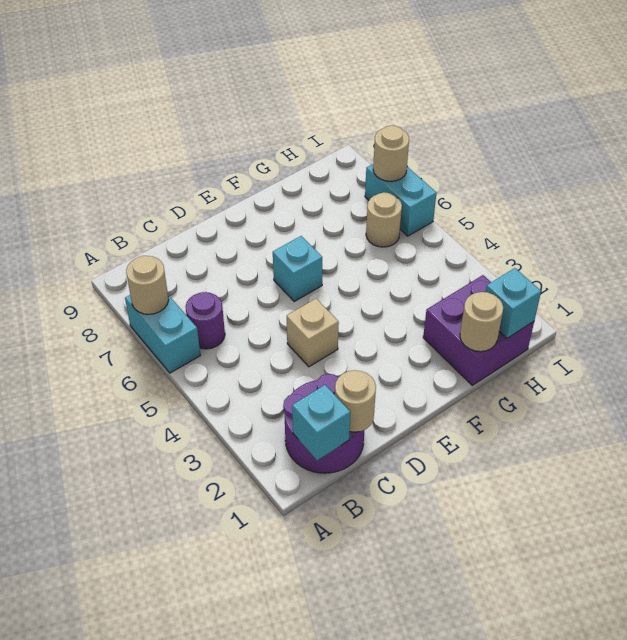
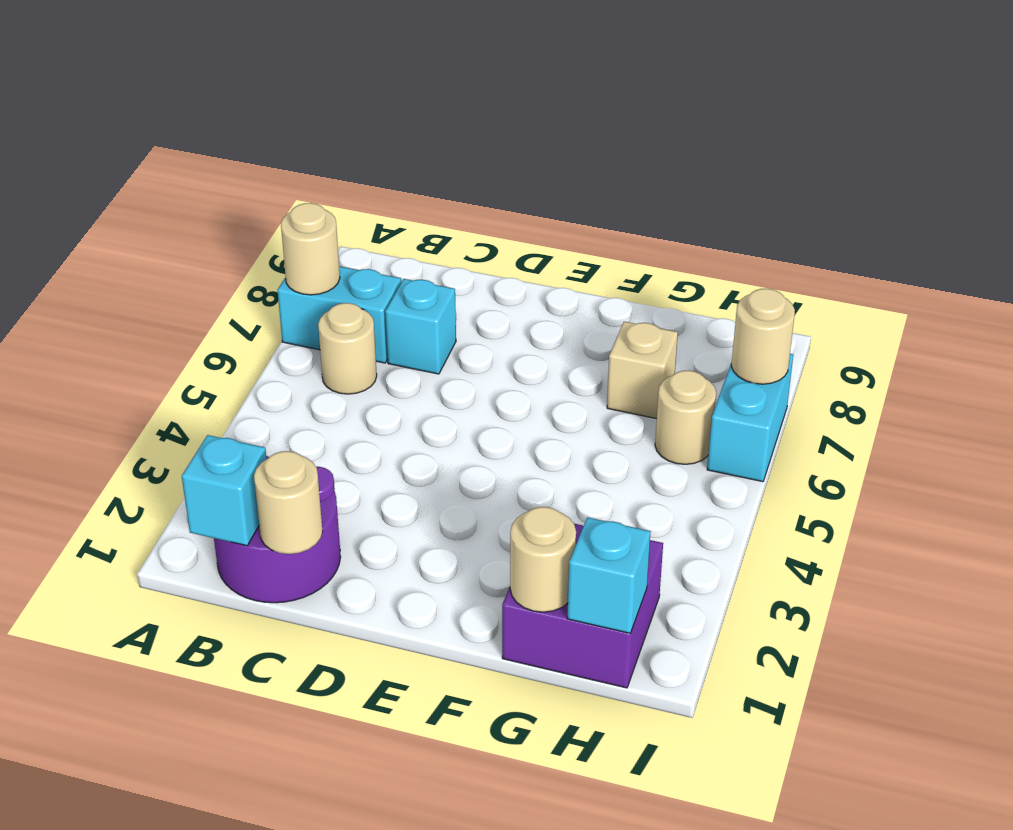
cyan 1x2 brick [125,295,200,373] -> cyan 1x2 brick turned to [278,266,401,363]
purple 1x1 round brick [185,292,225,349] -> tan 1x1 round brick [318,303,377,394]
tan 1x1 brick [287,299,339,367] -> tan 1x1 brick moved to [607,322,678,419]
cyan 1x1 brick [273,236,322,301] -> cyan 1x1 brick moved to [385,279,456,374]

